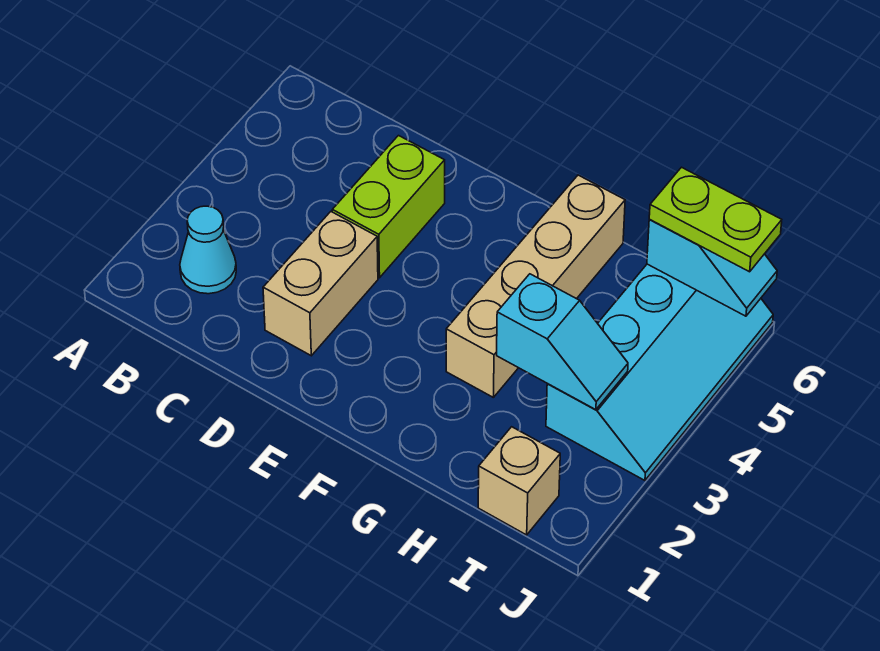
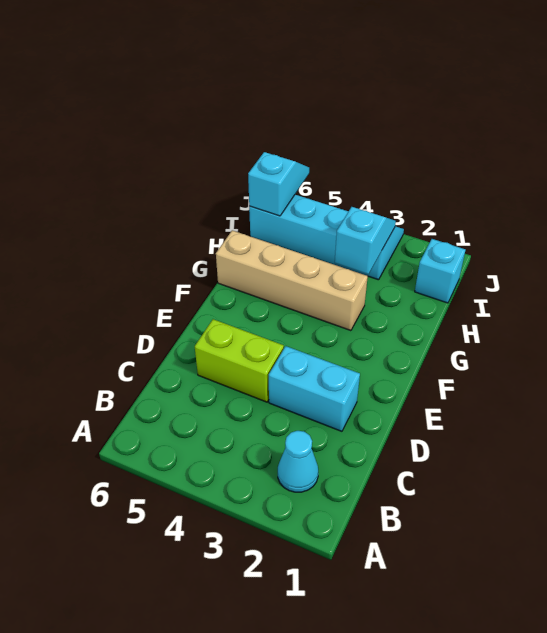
tan 1x2 brick [263,212,378,356] -> cyan 1x2 brick [269,346,360,431]
tan 1x1 brick [478,427,560,535] -> cyan 1x1 brick [415,239,465,303]
lime 1x2 plate [649,167,782,272] -> none

